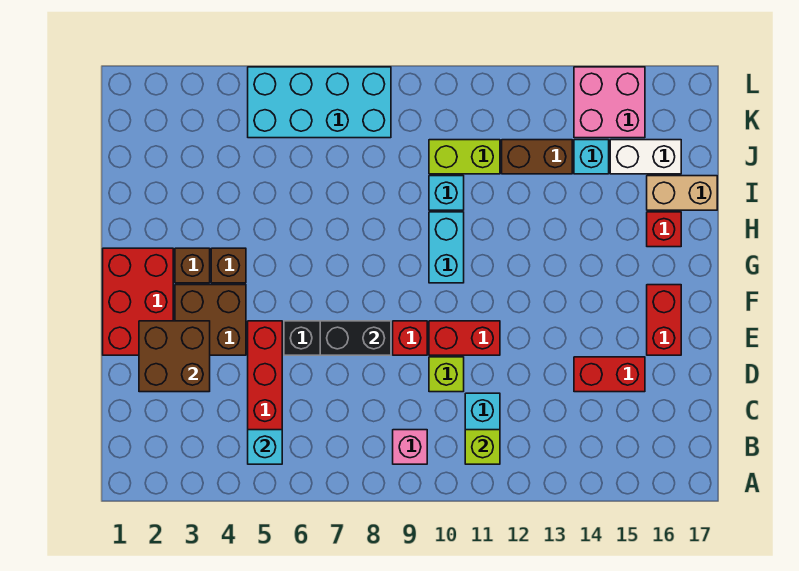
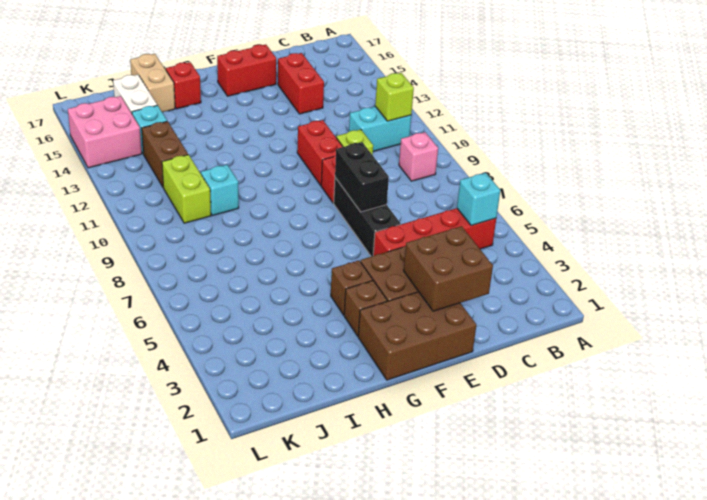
red 2x3 brick [103,248,173,355] -> brown 2x3 brick [358,292,476,380]
cyan 1x2 brick [429,212,464,283] -> none
cyan 2x4 brick [248,67,391,138] -> none

